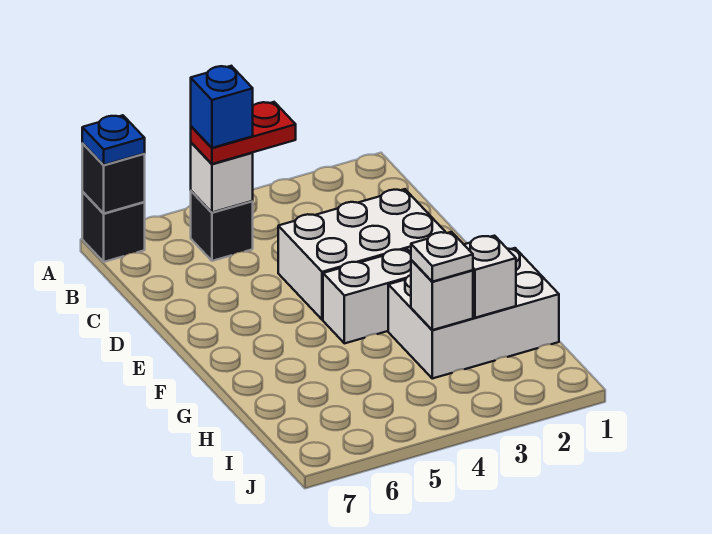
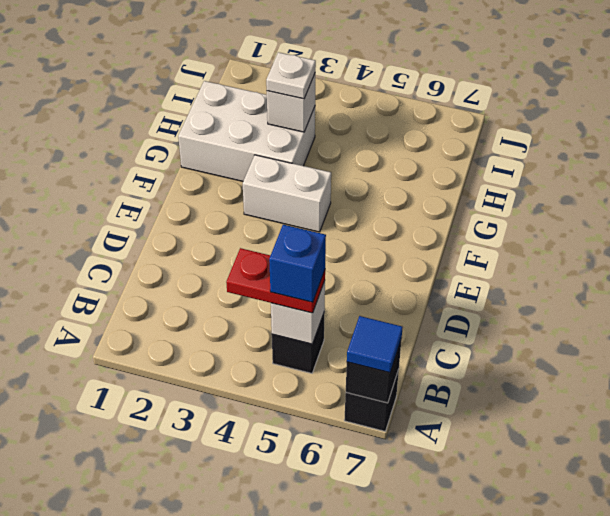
blue 1x1 plate [82,115,145,165] -> blue 1x1 tile [347,316,403,373]
white 2x3 brick [278,189,446,320] -> none
white 1x1 brick [464,236,516,318] -> none

